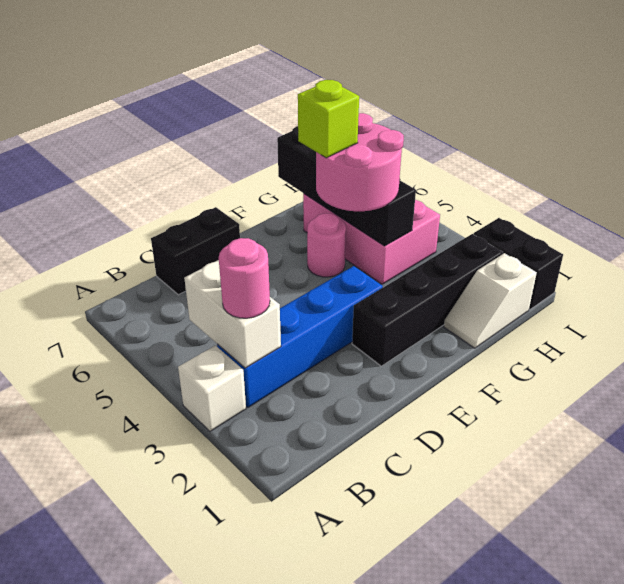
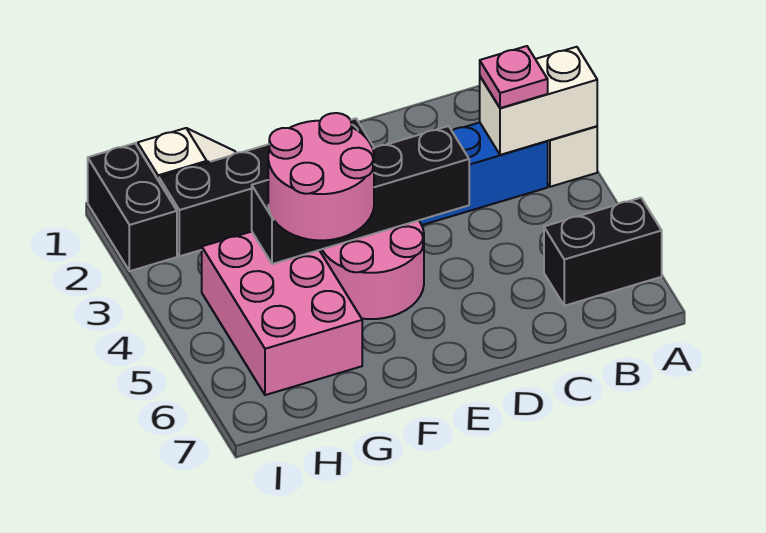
white 1x2 brick [184,260,281,368] -> white 1x2 brick turned to [480,47,597,155]
pink 1x1 round brick [219,238,270,318] -> pink 1x1 plate [480,46,548,108]
black 1x2 brick [151,207,240,295] -> black 1x2 brick moved to [544,198,662,306]
pink 1x1 round brick [307,213,346,277] -> pink 2x2 round brick [320,220,424,319]
lime 1x1 brick [298,80,359,158] -> none
black 1x4 brick [277,126,416,246] -> black 1x4 brick turned to [252,126,469,264]

